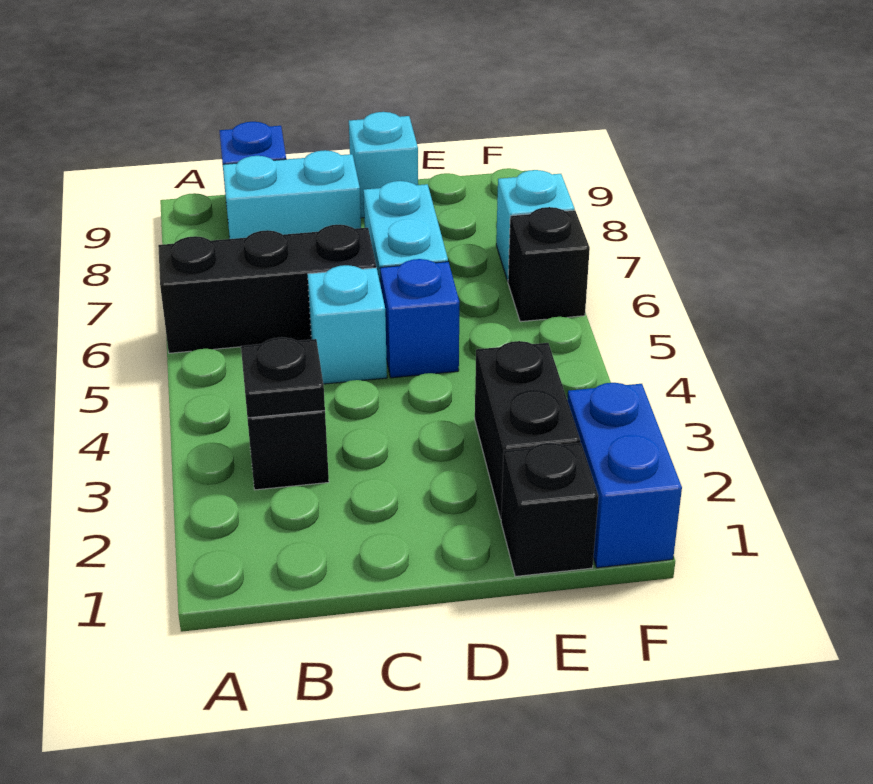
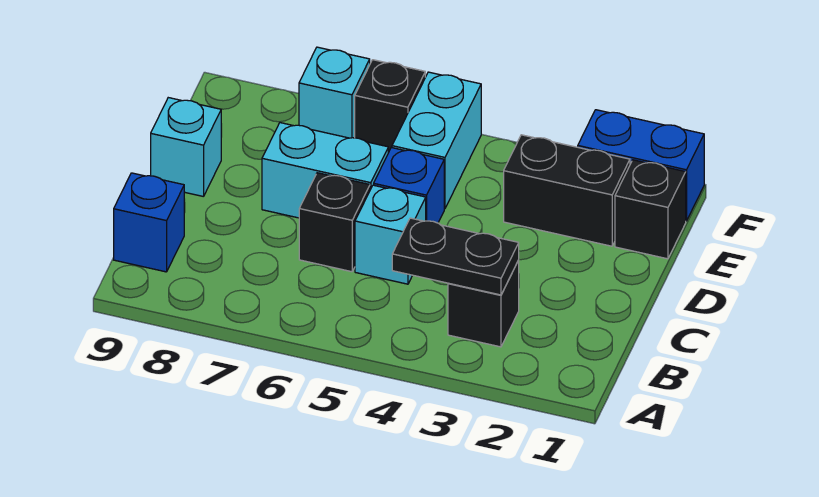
black 1x3 brick [158,225,376,353] -> black 1x1 brick [299,173,370,272]
black 1x1 plate [241,337,325,418] -> black 1x2 plate [392,218,519,295]
cyan 1x2 brick [223,150,361,239] -> cyan 1x2 brick moved to [392,72,481,209]

